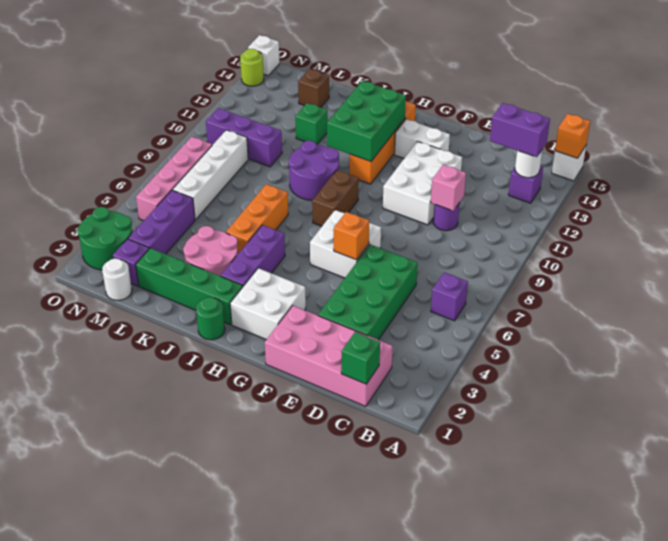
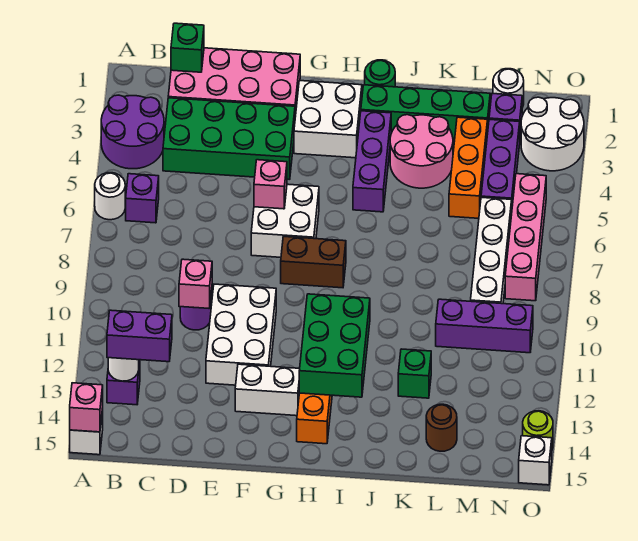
none -> white 1x1 round brick [95,173,125,220]
orange 1x1 brick [555,114,590,158] -> pink 1x1 brick [70,383,103,432]
green 2x4 brick [318,244,418,340] -> green 2x4 brick turned to [163,98,295,180]
orange 1x1 brick [334,212,369,260] -> pink 1x1 brick [254,160,287,209]
brown 1x2 brick [312,170,359,226] -> brown 1x2 brick turned to [281,237,346,288]
purple 2x2 round brick [289,141,339,200] -> purple 2x2 round brick moved to [101,95,164,169]
orange 1x3 brick [226,184,288,254] -> orange 1x3 brick moved to [449,117,488,218]
brown 1x1 brick [298,69,329,107] -> brown 1x1 round brick [426,404,457,451]
green 2x2 round brick [77,207,132,270] -> white 2x2 round brick [521,97,584,171]

